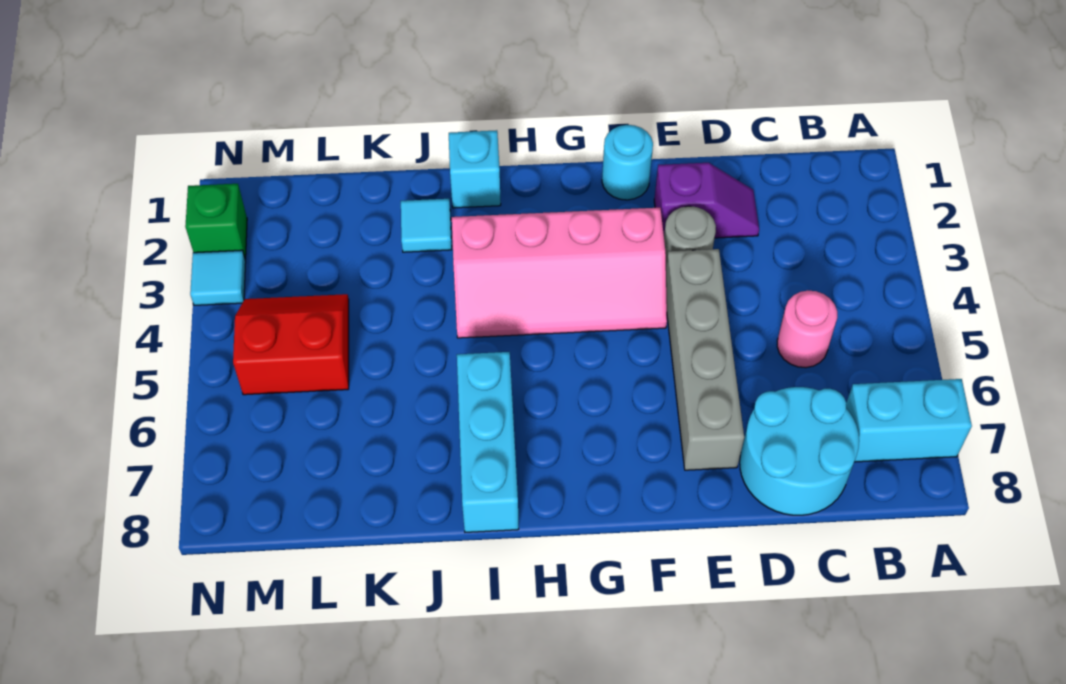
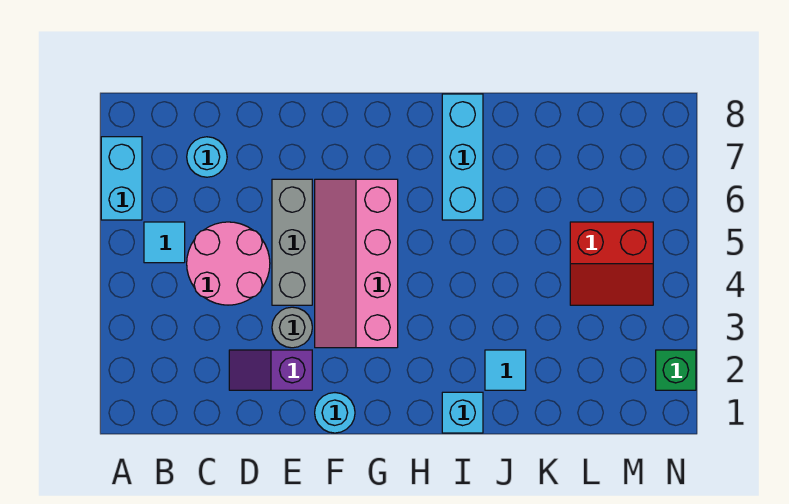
cyan 1x2 brick [846,379,972,462] -> cyan 1x2 brick turned to [101,137,142,220]
pink 1x1 round brick [777,291,837,368] -> pink 2x2 round brick [187,222,270,305]
cyan 2x2 round brick [740,387,859,515] -> cyan 1x1 round brick [187,137,227,177]
grey 1x4 brick [666,249,744,470] -> grey 1x3 brick [272,179,312,305]
pink 2x4 slope [452,208,667,338] -> pink 2x4 slope turned to [315,179,398,348]
cyan 1x1 tile [190,250,246,305] -> cyan 1x1 tile moved to [144,222,185,263]

